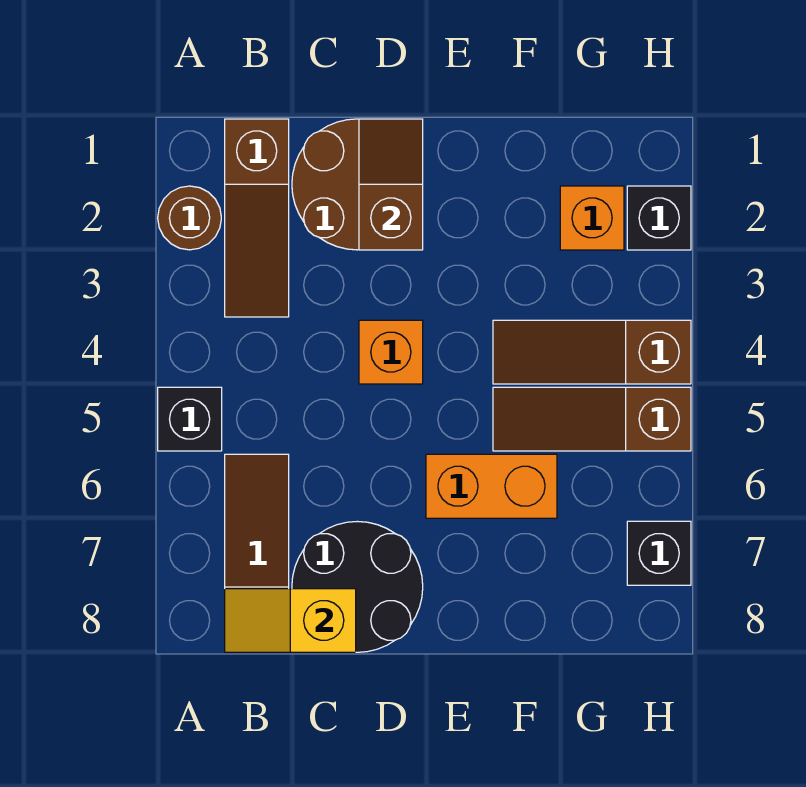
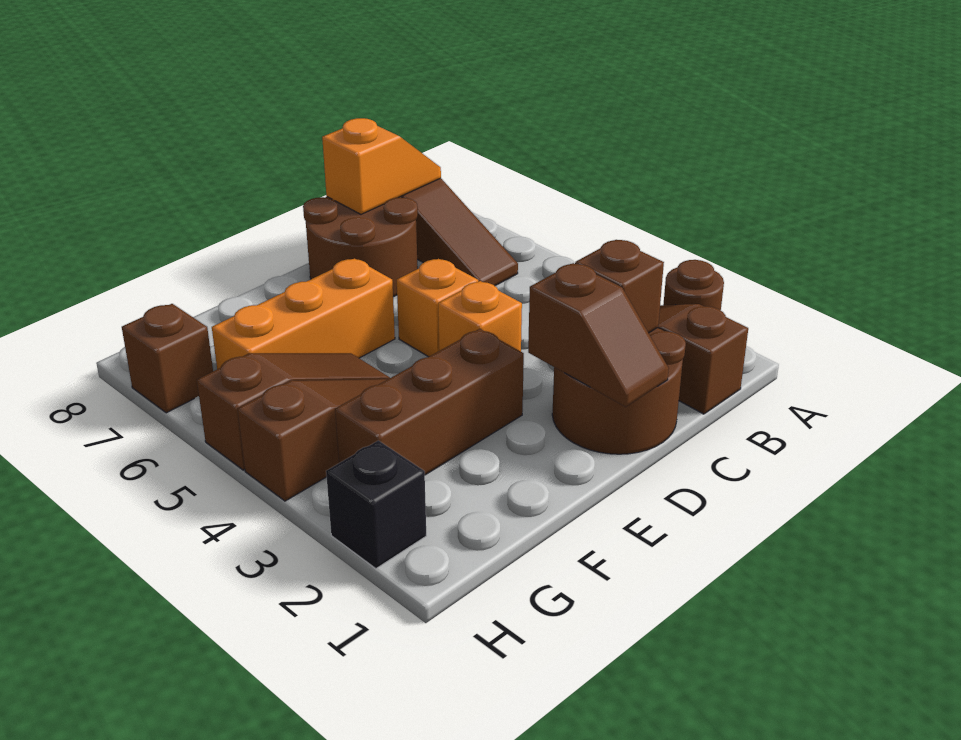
black 1x1 brick [158,387,222,451] -> none
yellow 1x2 slope [225,589,356,652] -> orange 1x2 slope [322,118,441,214]
none -> brown 1x1 brick [575,240,664,333]
black 2x2 round brick [292,521,423,652] -> brown 2x2 round brick [303,197,418,297]
none -> brown 1x3 brick [335,329,524,475]
orange 1x2 brick [426,454,557,518] -> orange 1x3 brick [212,258,395,369]
orange 1x1 brick [560,186,624,250] -> orange 1x1 brick moved to [397,259,478,357]
black 1x1 brick [627,521,691,585] -> brown 1x1 brick [122,304,213,413]

